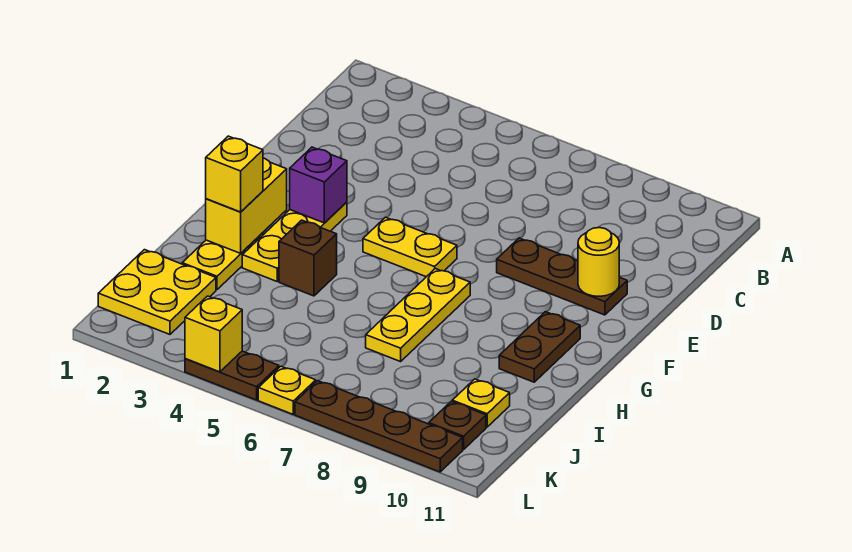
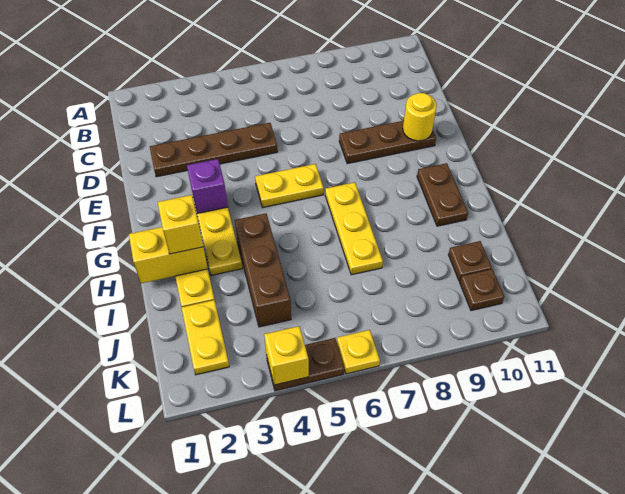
yellow 1x2 brick [206,158,287,253] -> yellow 1x2 brick turned to [129,227,208,283]
brown 1x1 brick [279,220,337,296] -> brown 1x3 brick [235,213,291,327]
yellow 2x2 plate [98,250,216,334] -> yellow 1x2 plate [182,300,229,375]
yellow 1x1 plate [452,379,510,427] -> brown 1x1 plate [448,241,492,281]
brown 1x4 plate [295,381,463,472] -> brown 1x4 plate moved to [150,123,278,177]

